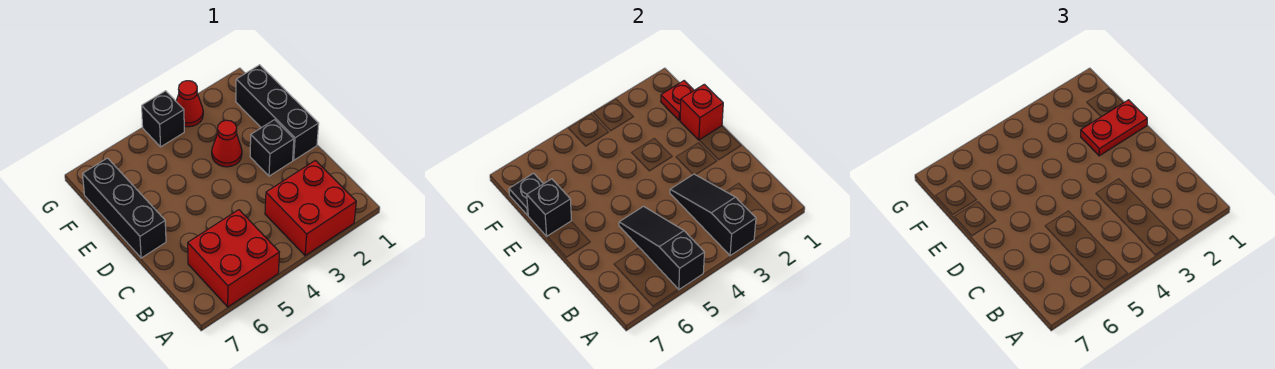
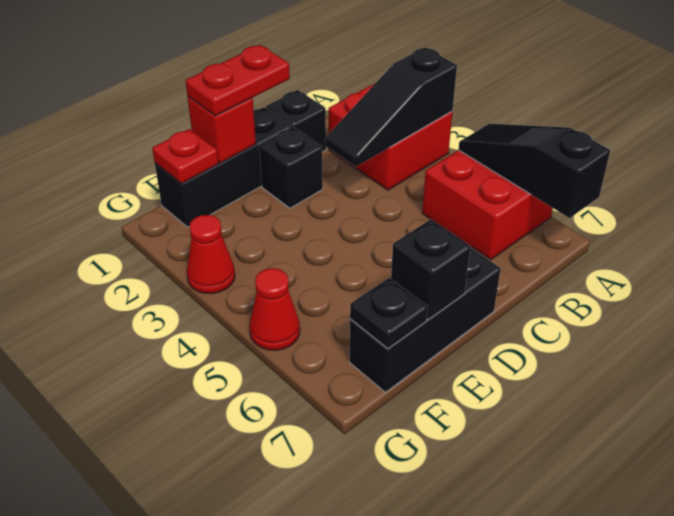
black 1x3 slope [619,206,704,290] -> black 1x3 slope turned to [458,123,610,218]
red 1x2 plate [1081,100,1147,156] -> red 1x2 plate turned to [185,45,290,116]
red 1x1 cone [212,120,242,167] -> red 1x1 cone moved to [249,268,300,350]
black 1x1 brick [142,91,184,147] -> black 1x1 brick moved to [266,90,326,152]

